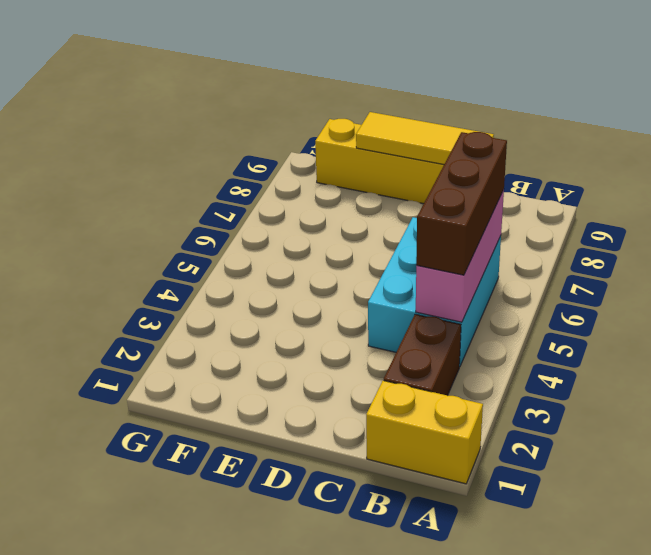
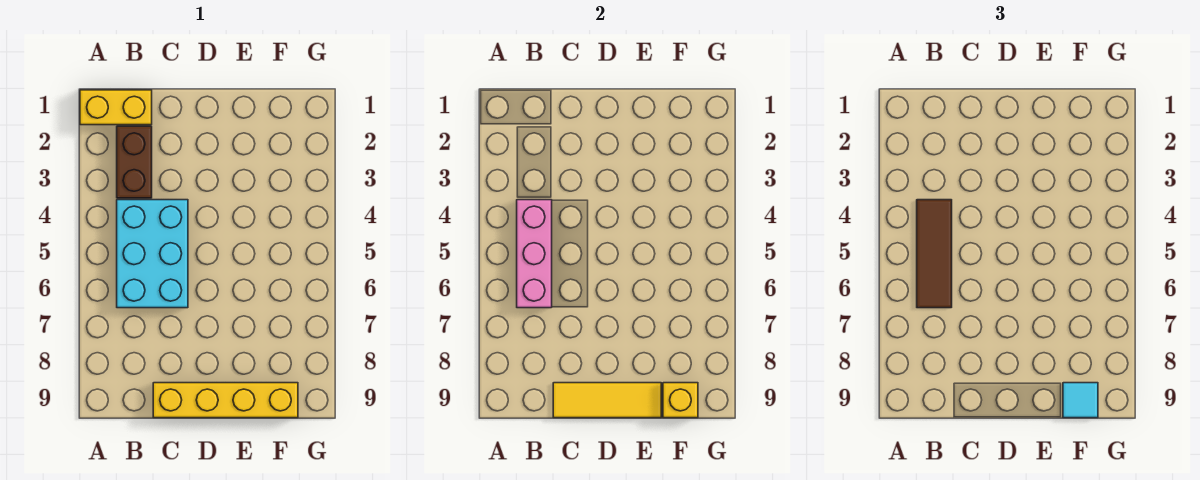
brown 1x3 brick [416,132,507,275] -> brown 1x3 tile [917,200,952,308]
none -> yellow 1x1 brick [663,383,698,418]
none -> cyan 1x1 tile [1063,383,1098,418]

